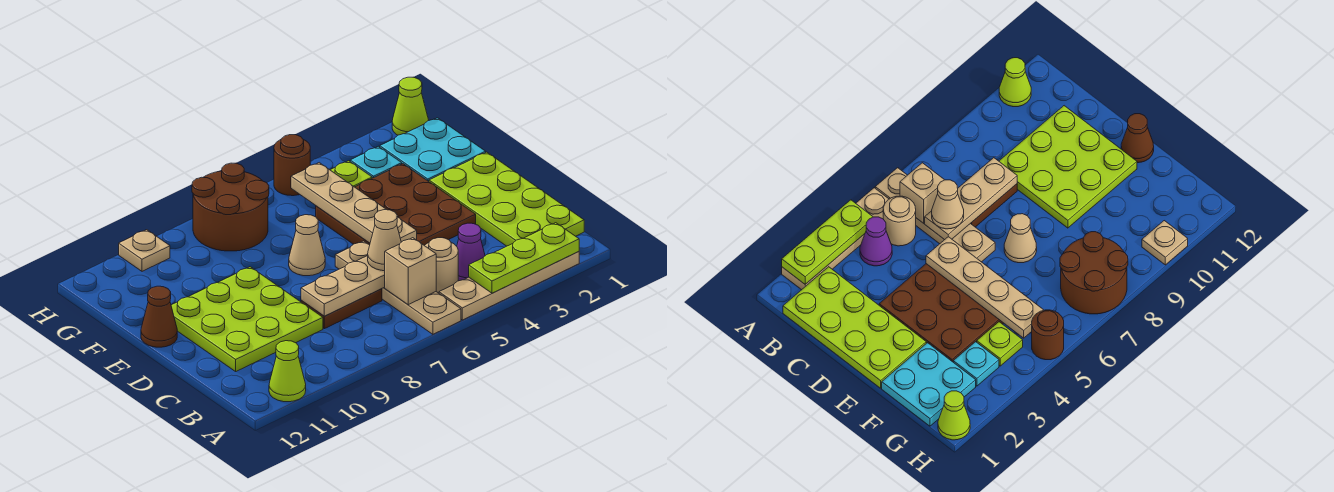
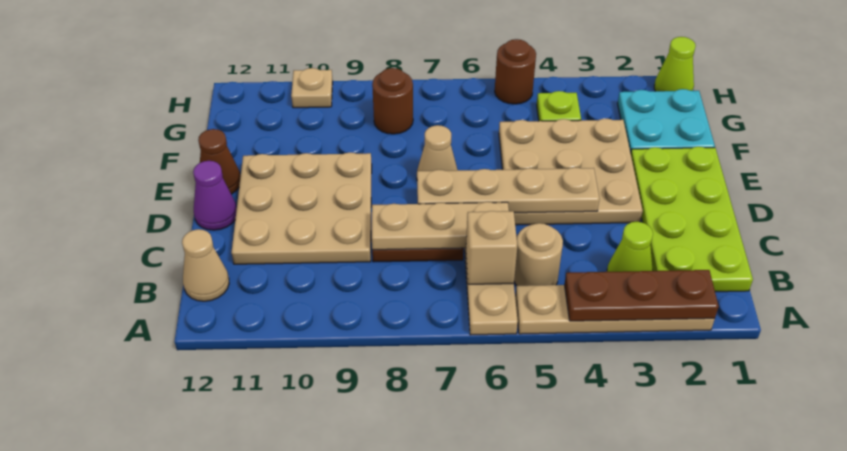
lime 1x3 plate [469,223,579,293] -> brown 1x3 plate [564,270,719,321]
lime 1x1 cone [269,341,306,402] -> lime 1x1 cone moved to [607,222,653,272]
purple 1x1 cone [457,223,485,281] -> purple 1x1 cone moved to [193,161,237,230]
tan 1x1 cone [368,210,401,271] -> tan 1x1 cone moved to [182,229,229,301]
lime 3x3 plate [171,267,323,371] -> tan 3x3 plate [231,153,372,264]
brown 3x3 plate [316,164,476,245] -> tan 3x3 plate [499,119,643,225]
tan 1x4 plate [291,163,417,243] -> tan 1x4 plate turned to [417,167,600,213]
cyan 1x1 plate [350,146,402,178] -> none
brown 2x2 round brick [192,163,269,251] -> brown 1x1 round brick [372,68,413,134]

